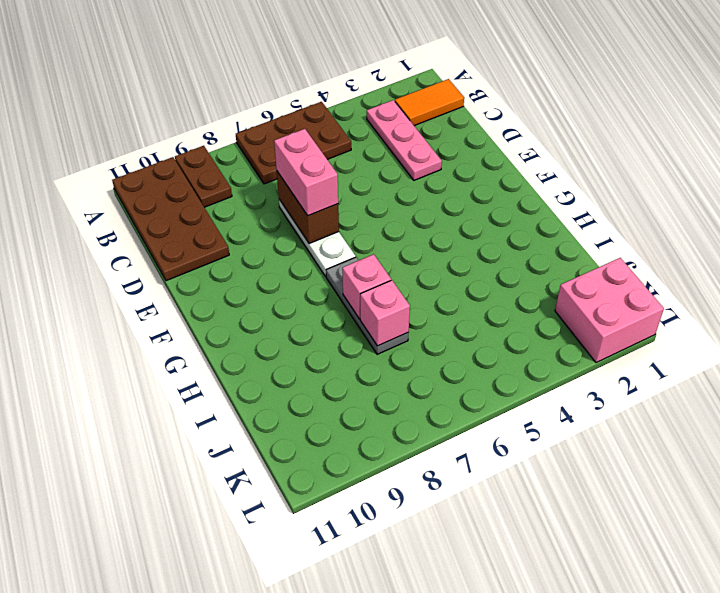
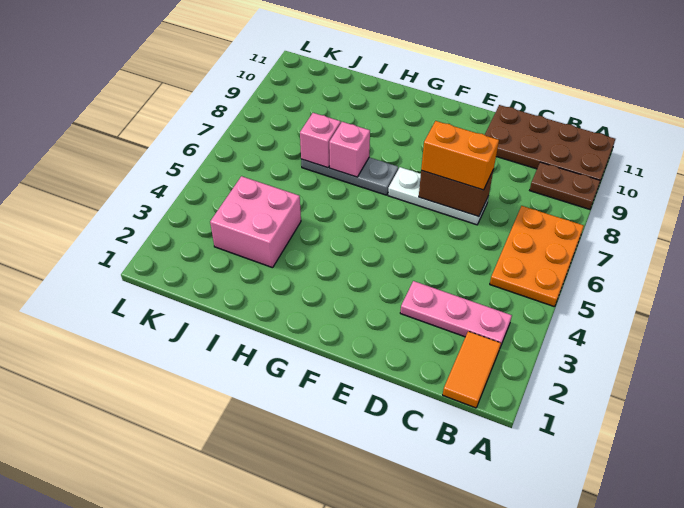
brown 2x3 plate [236,102,351,184] -> orange 2x3 plate [490,206,584,307]
pink 1x2 brick [274,129,338,216] -> orange 1x2 brick [421,121,499,190]
pink 2x2 brick [555,258,664,363] -> pink 2x2 brick moved to [210,176,301,268]

